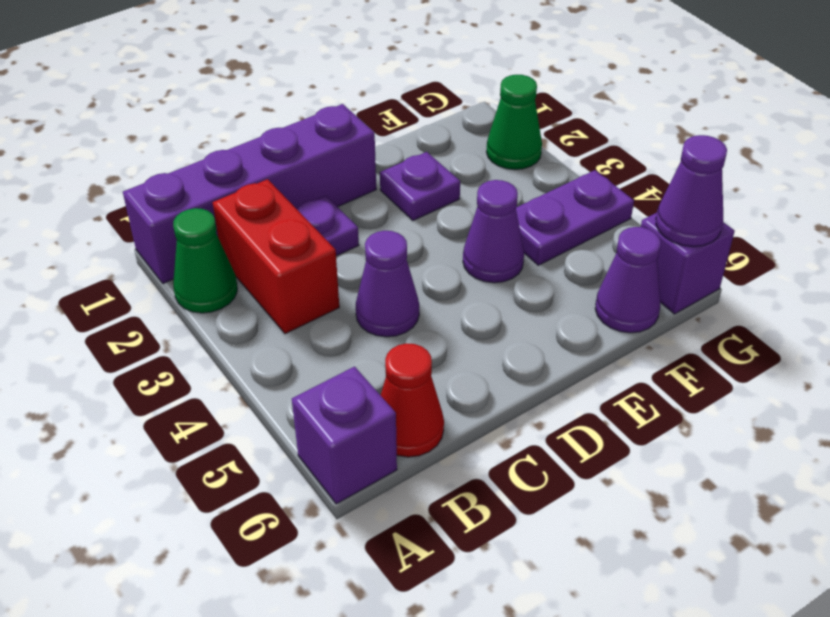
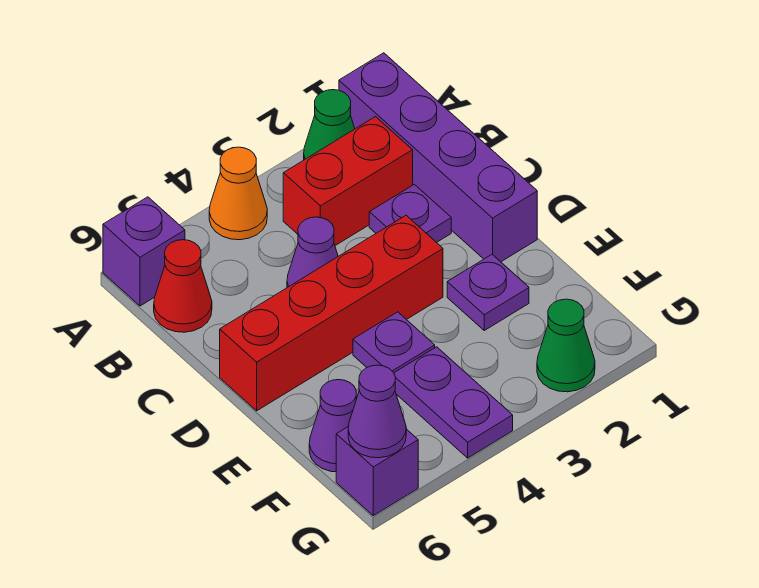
none -> orange 1x1 cone [209,147,267,240]
none -> red 1x4 brick [220,216,443,411]
purple 1x1 cone [463,180,524,283] -> purple 1x1 plate [353,312,435,373]

